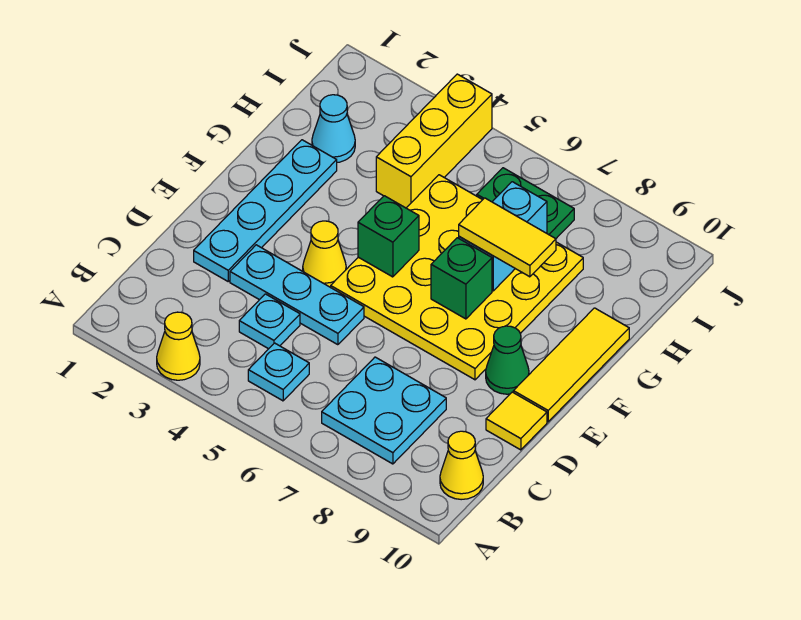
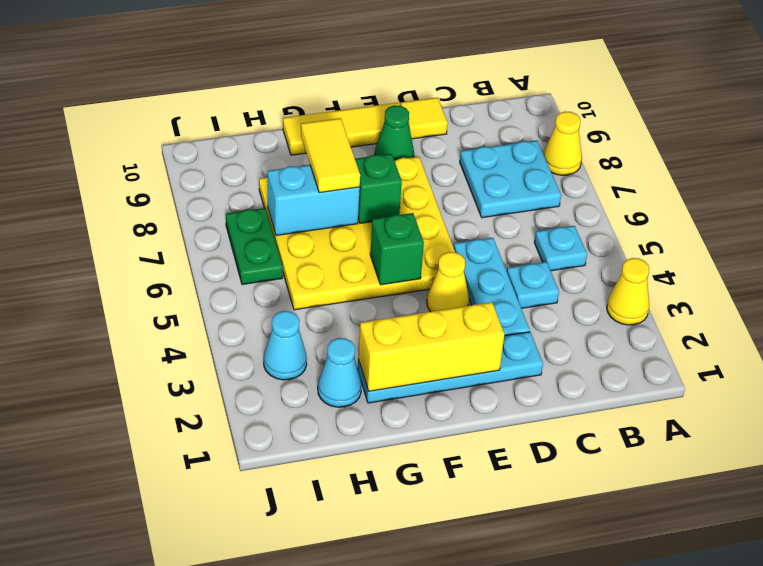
yellow 1x1 cone [440,431,483,500] -> yellow 1x1 cone moved to [543,112,582,175]
yellow 1x3 brick [376,74,492,208] -> yellow 1x3 brick moved to [358,302,505,391]
none -> cyan 1x1 cone [264,311,307,380]

